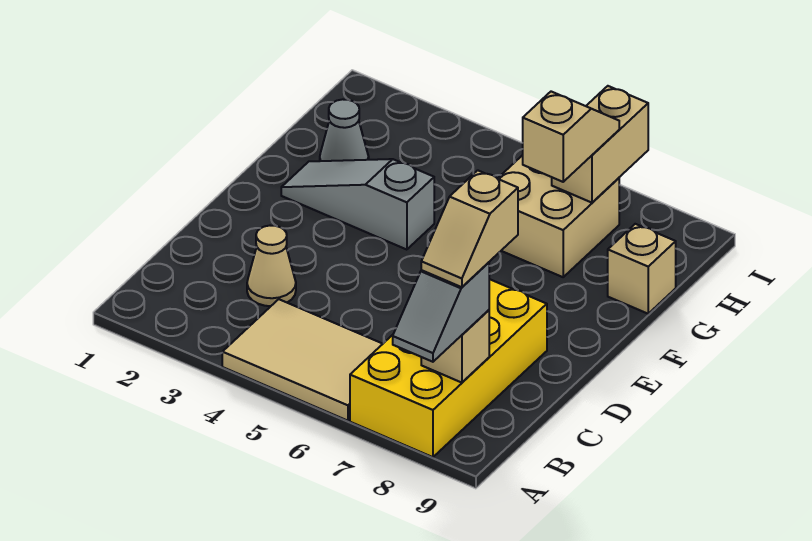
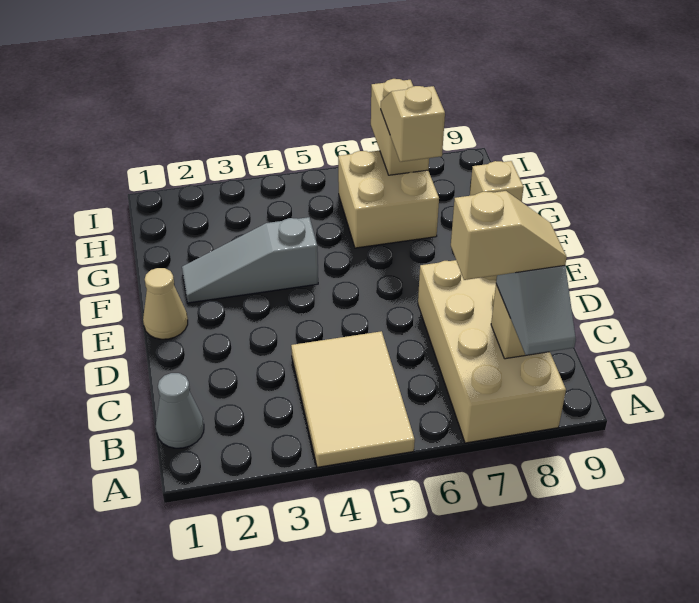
tan 2x3 tile [222,299,382,421] -> tan 2x3 tile turned to [291,331,415,467]
yellow 2x4 brick [350,279,547,457] -> tan 2x4 brick [418,260,566,443]
tan 1x2 slope [421,170,518,287] -> tan 1x2 slope turned to [451,191,567,280]
tan 1x1 cone [247,226,296,306] -> tan 1x1 cone moved to [143,268,188,339]
grey 1x1 cone [320,99,369,161] -> grey 1x1 cone moved to [156,373,204,448]

